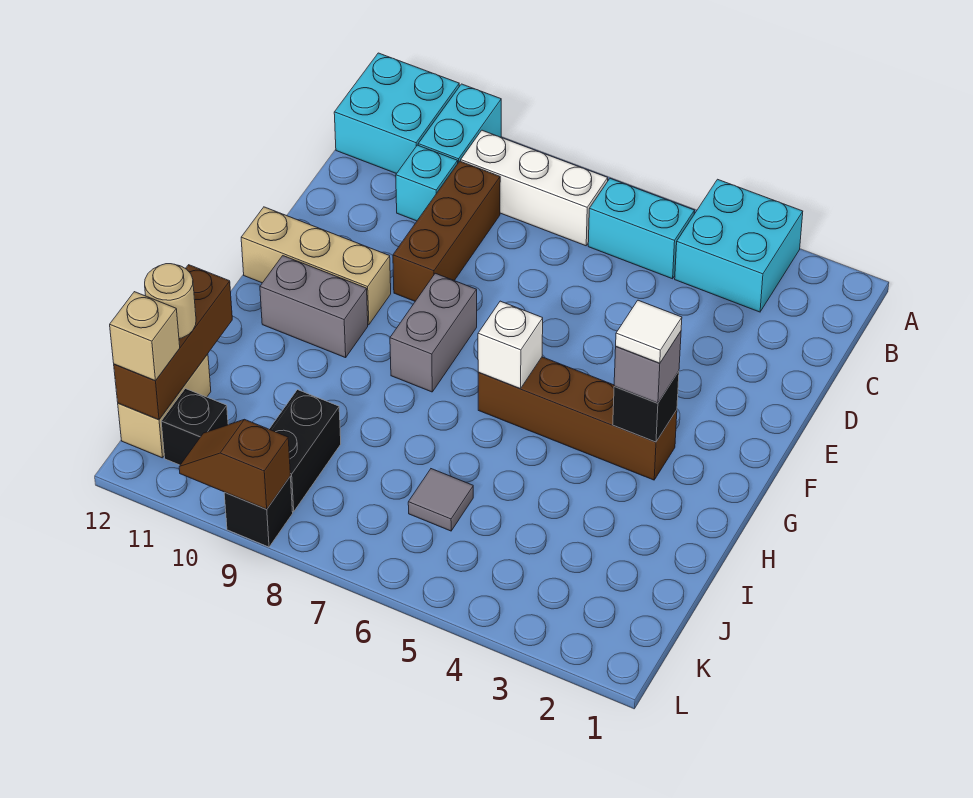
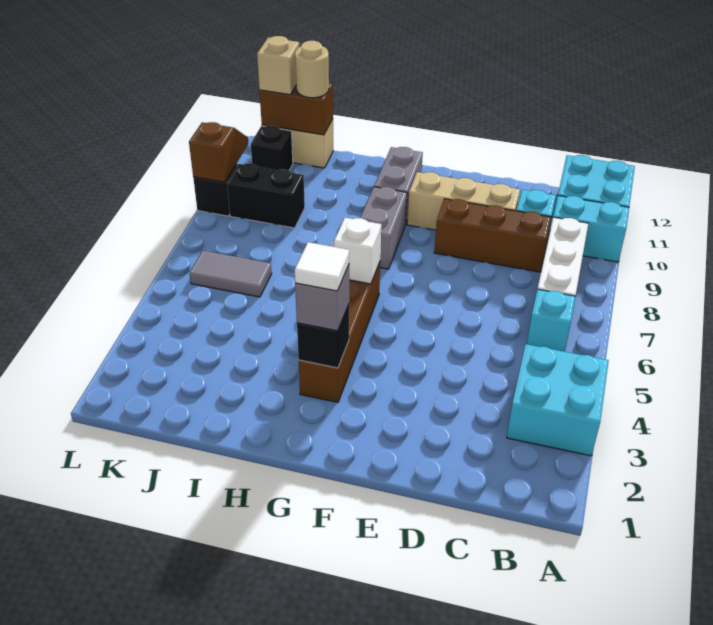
cyan 1x2 brick [588,179,695,279] -> cyan 1x1 brick [527,289,576,352]
grey 1x2 brick [390,273,477,392] -> grey 1x2 brick turned to [360,187,407,269]
tan 1x3 brick [241,207,391,325] -> tan 1x3 brick turned to [407,172,520,230]
brown 1x3 brick [114,265,232,420] -> brown 1x2 brick [260,83,333,135]
grey 1x1 tile [408,469,473,531] -> grey 1x2 tile [190,251,272,297]

